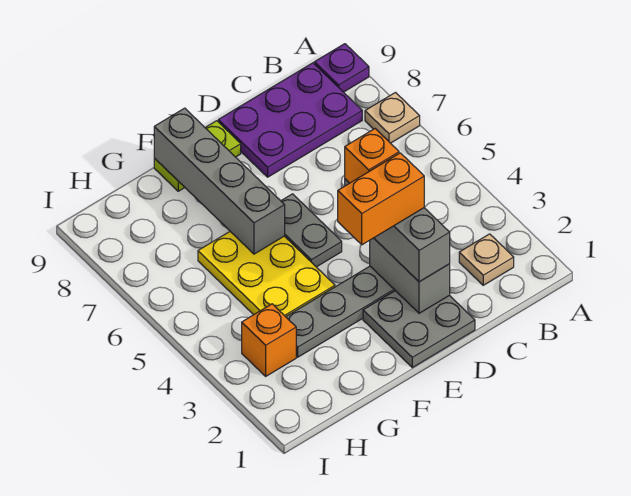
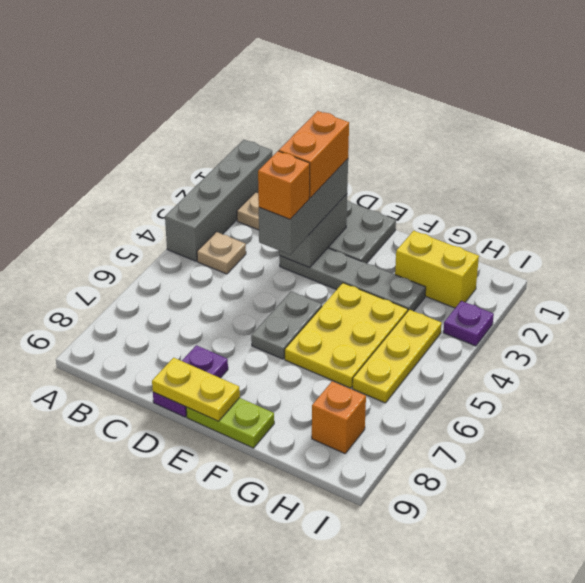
tan 1x1 plate [365,93,420,143] -> tan 1x1 plate moved to [197,232,246,274]
purple 1x1 plate [314,44,369,92] -> purple 1x1 plate moved to [443,301,494,346]
purple 2x3 plate [218,63,362,177] -> purple 1x2 plate [153,345,228,417]
orange 1x2 brick [338,153,424,245] -> orange 1x2 brick turned to [279,111,349,198]
none -> yellow 1x2 plate [152,358,240,421]
grey 1x4 brick [154,108,285,254] -> grey 1x4 brick moved to [165,140,272,261]
none -> yellow 1x2 brick [395,231,479,308]
orange 1x1 brick [242,304,296,376] -> orange 1x1 brick moved to [312,381,366,454]
none -> yellow 1x3 plate [352,310,442,403]

